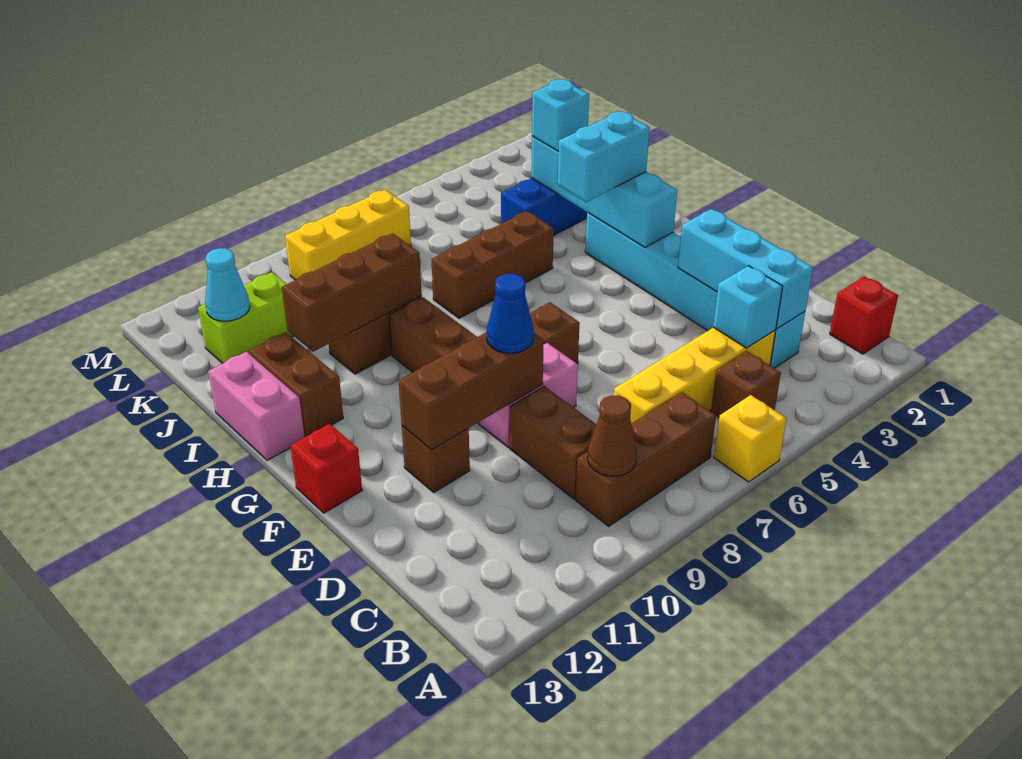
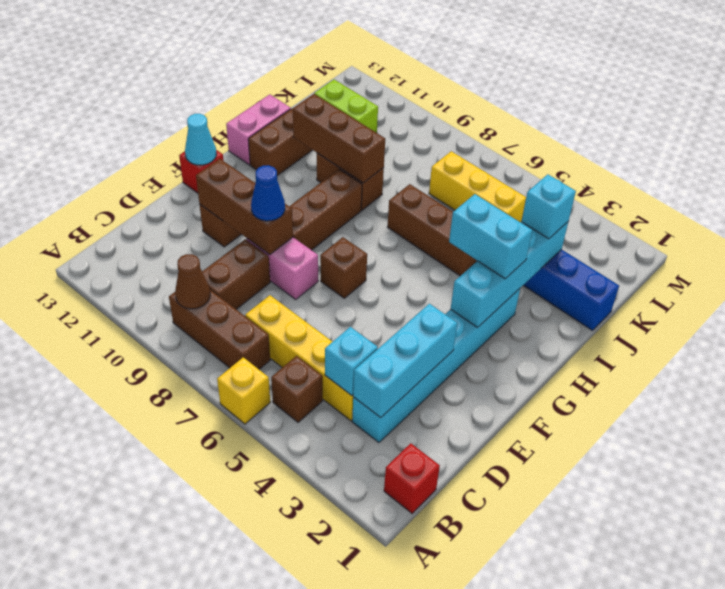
cyan 1x1 cone [205,248,250,321] -> cyan 1x1 cone moved to [185,114,216,165]
yellow 1x3 brick [285,190,411,280] -> yellow 1x3 brick moved to [429,151,526,222]

